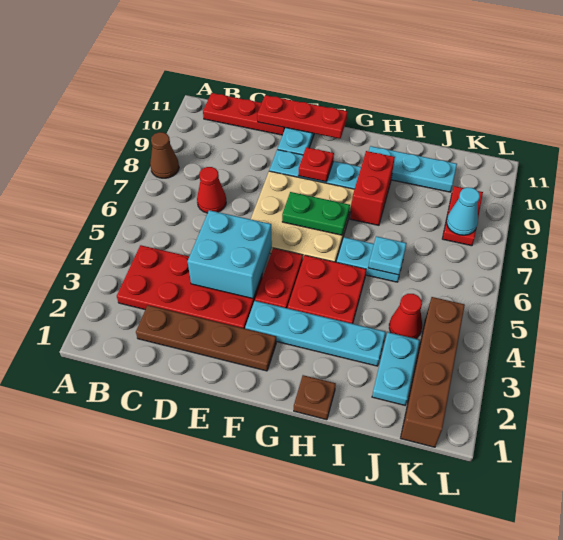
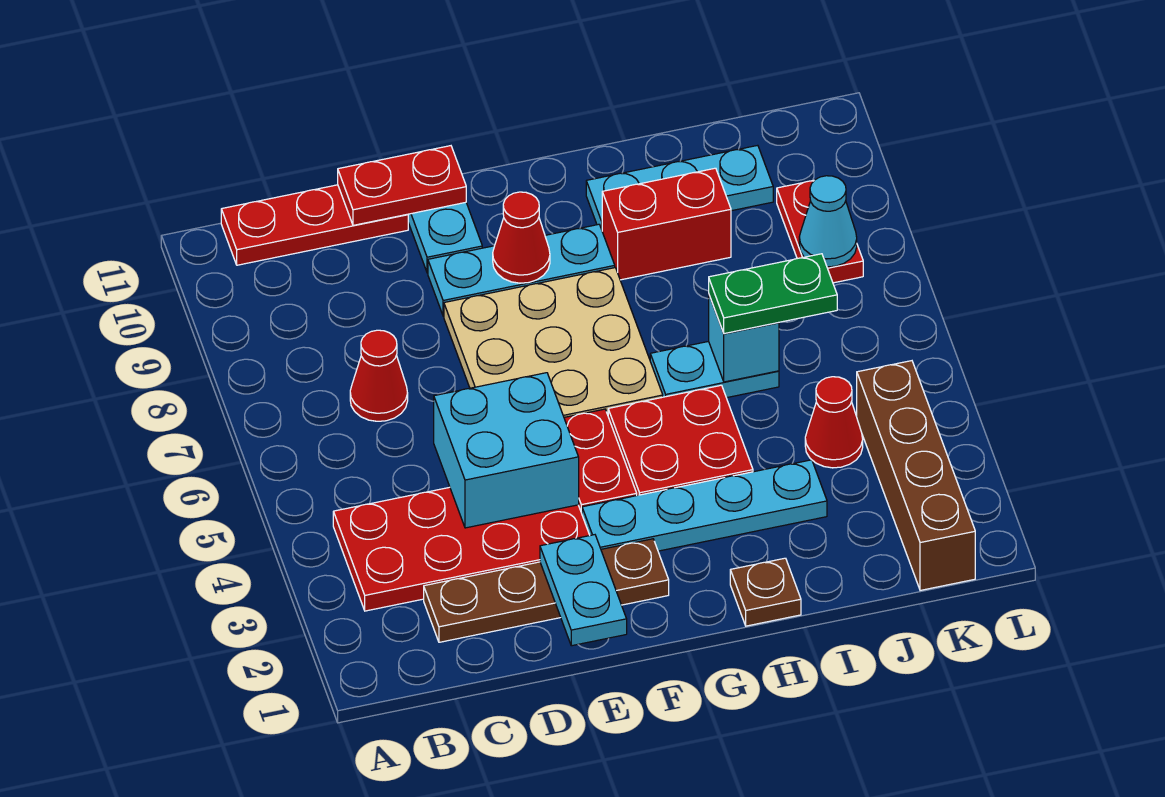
brown 1x1 cone [150,132,179,178] -> none
red 1x3 plate [257,95,347,139] -> red 1x2 plate [338,146,466,225]
green 1x2 plate [282,192,350,235] -> green 1x2 plate moved to [709,254,837,334]
red 1x1 plate [298,147,334,182] -> red 1x1 cone [493,192,550,283]
red 1x2 brick [350,151,395,225] -> red 1x2 brick turned to [602,168,731,280]
cyan 1x1 plate [368,236,407,275] -> cyan 1x1 brick [709,296,779,382]
cyan 1x2 plate [372,332,420,405] -> cyan 1x2 plate moved to [540,535,627,646]

